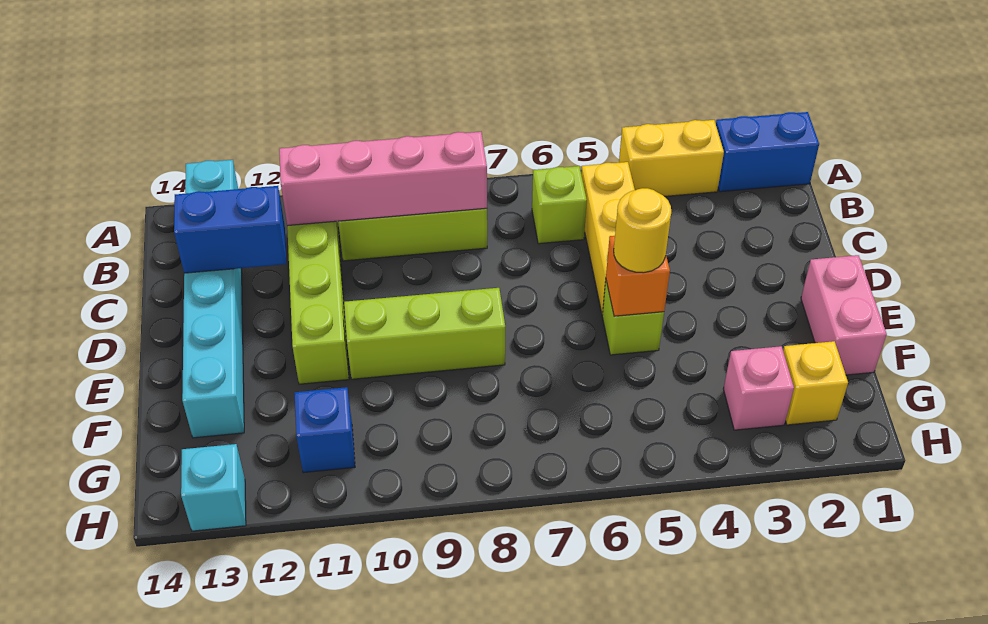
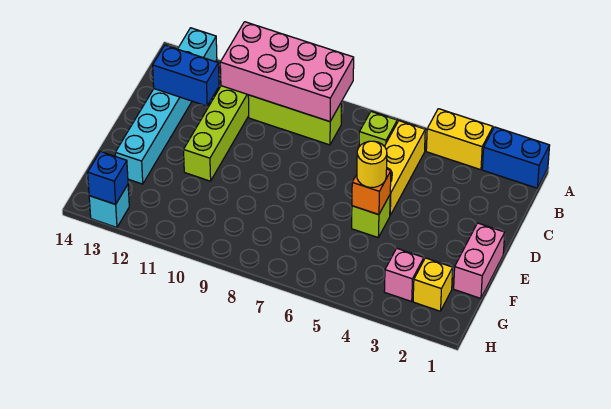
pink 1x4 brick [279,132,487,226] -> pink 2x4 brick [220,22,354,122]
lime 1x3 brick [344,288,505,379] -> none
blue 1x1 brick [294,387,355,473] -> blue 1x1 brick moved to [88,151,128,204]

